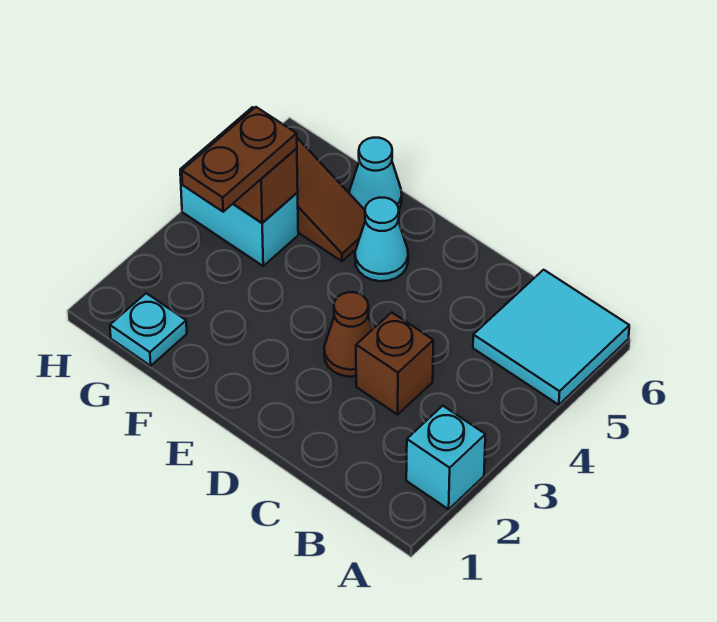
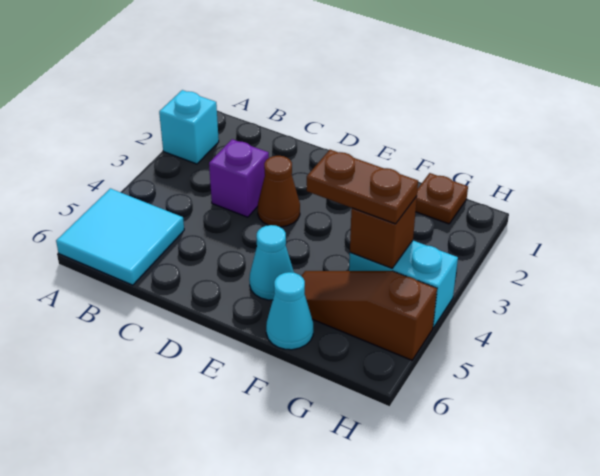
brown 1x1 brick [356,312,433,415] -> purple 1x1 brick [209,139,269,217]
cyan 1x1 plate [110,293,187,366] -> brown 1x1 plate [416,173,468,224]
brown 1x2 plate [182,107,297,212] -> brown 1x2 plate turned to [307,150,418,224]

